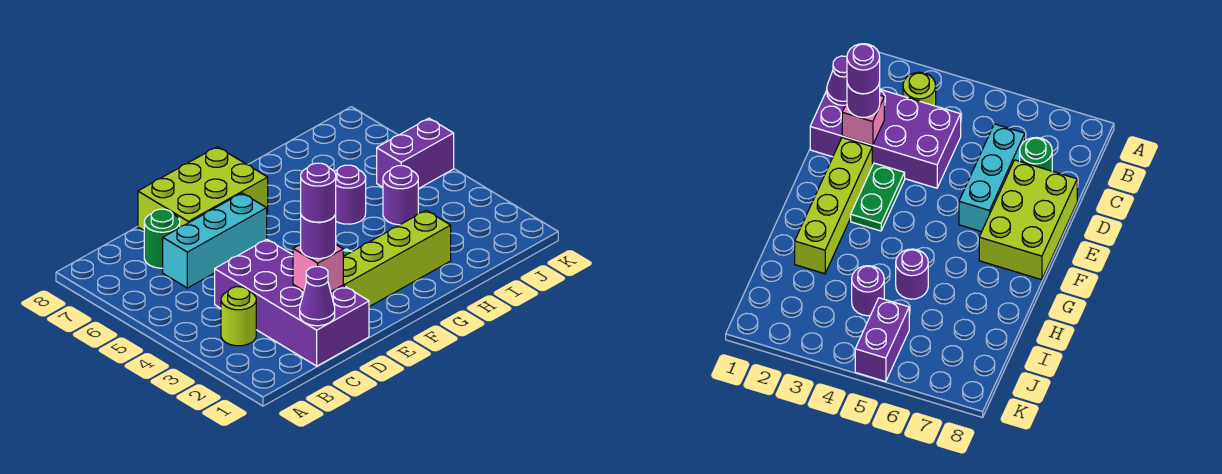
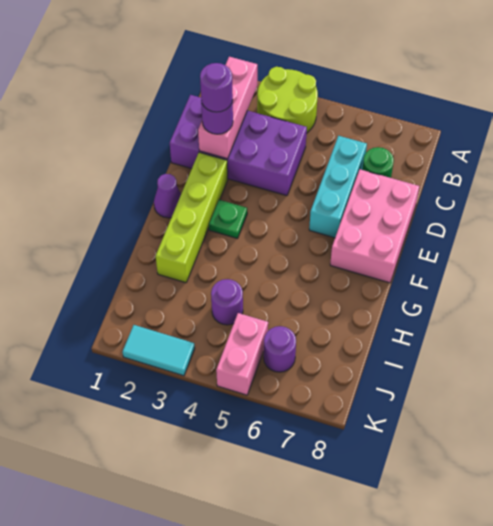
lime 1x1 round brick [221,287,256,346] -> lime 2x2 round brick [257,67,318,133]
purple 1x1 cone [300,267,335,326] -> purple 1x1 cone moved to [154,174,181,218]
pink 1x1 brick [293,244,343,292] -> pink 1x3 brick [198,57,257,159]
lime 2x3 brick [138,147,268,230] -> pink 2x3 brick [330,169,419,283]
green 1x2 plate [851,163,905,231] -> green 1x1 plate [209,200,247,239]
purple 1x1 round brick [334,165,366,224] -> purple 1x1 round brick moved to [264,326,296,372]
purple 1x2 brick [377,118,454,189] -> pink 1x2 brick [216,313,268,395]
none -> cyan 1x2 tile [123,325,195,376]

